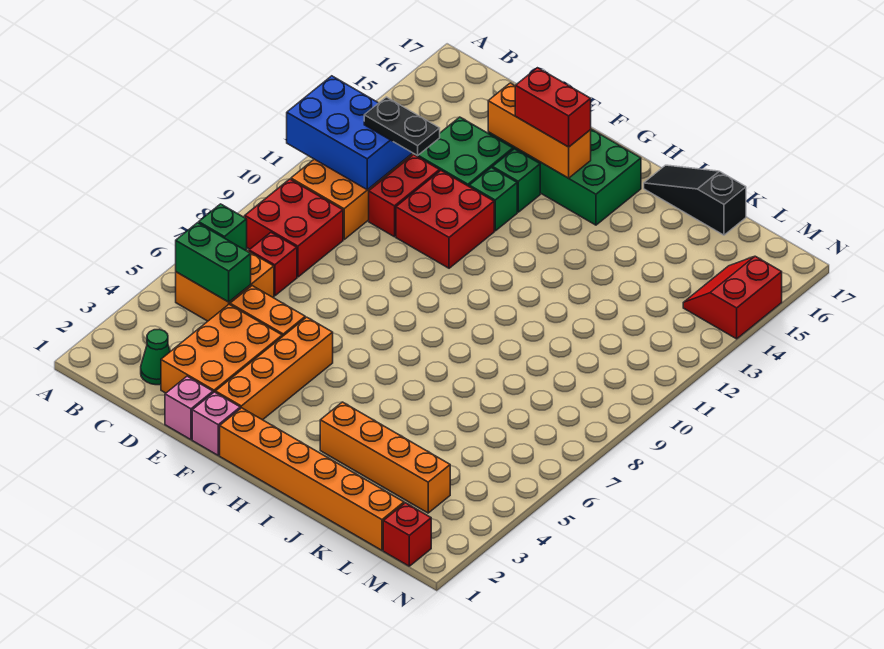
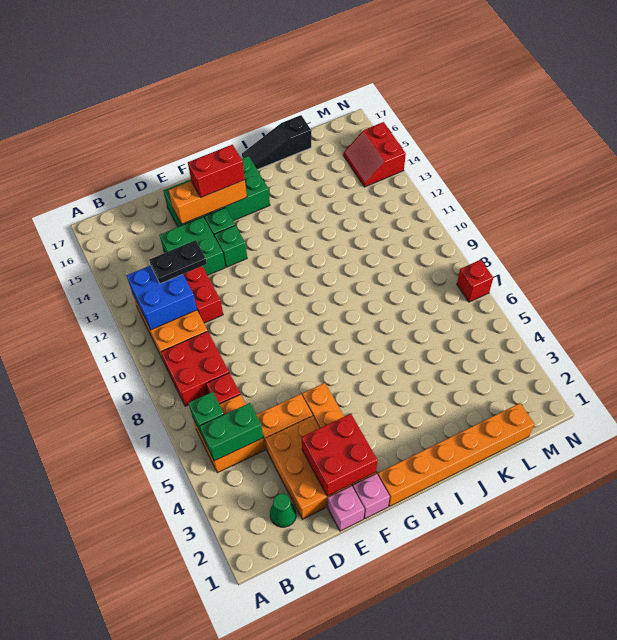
blue 2x3 brick [287,76,412,190] -> blue 2x2 brick [127,265,197,330]
red 2x2 brick [396,171,494,268] -> red 2x2 brick moved to [302,414,378,496]
orange 1x4 brick [320,402,450,513] -> none
red 1x1 brick [383,503,431,566] -> red 1x1 brick moved to [457,260,493,302]

